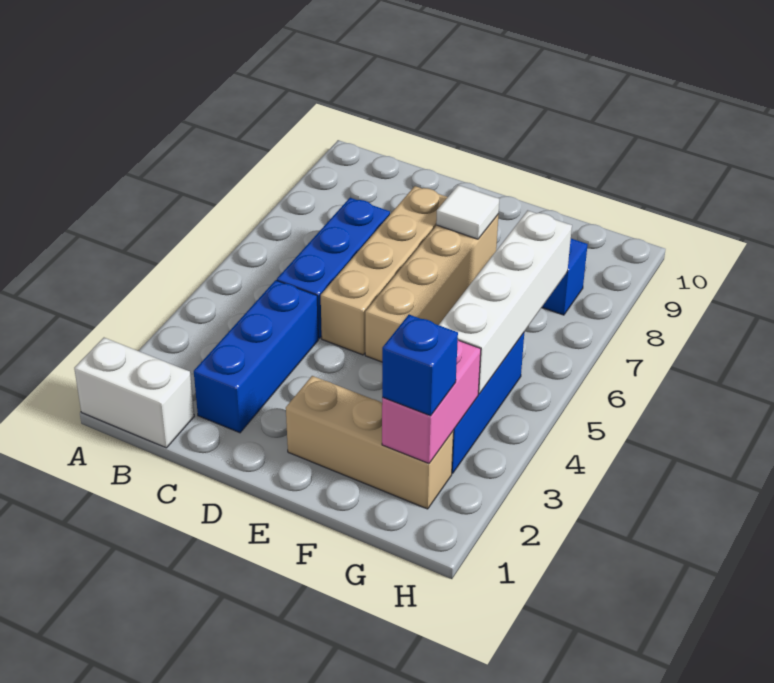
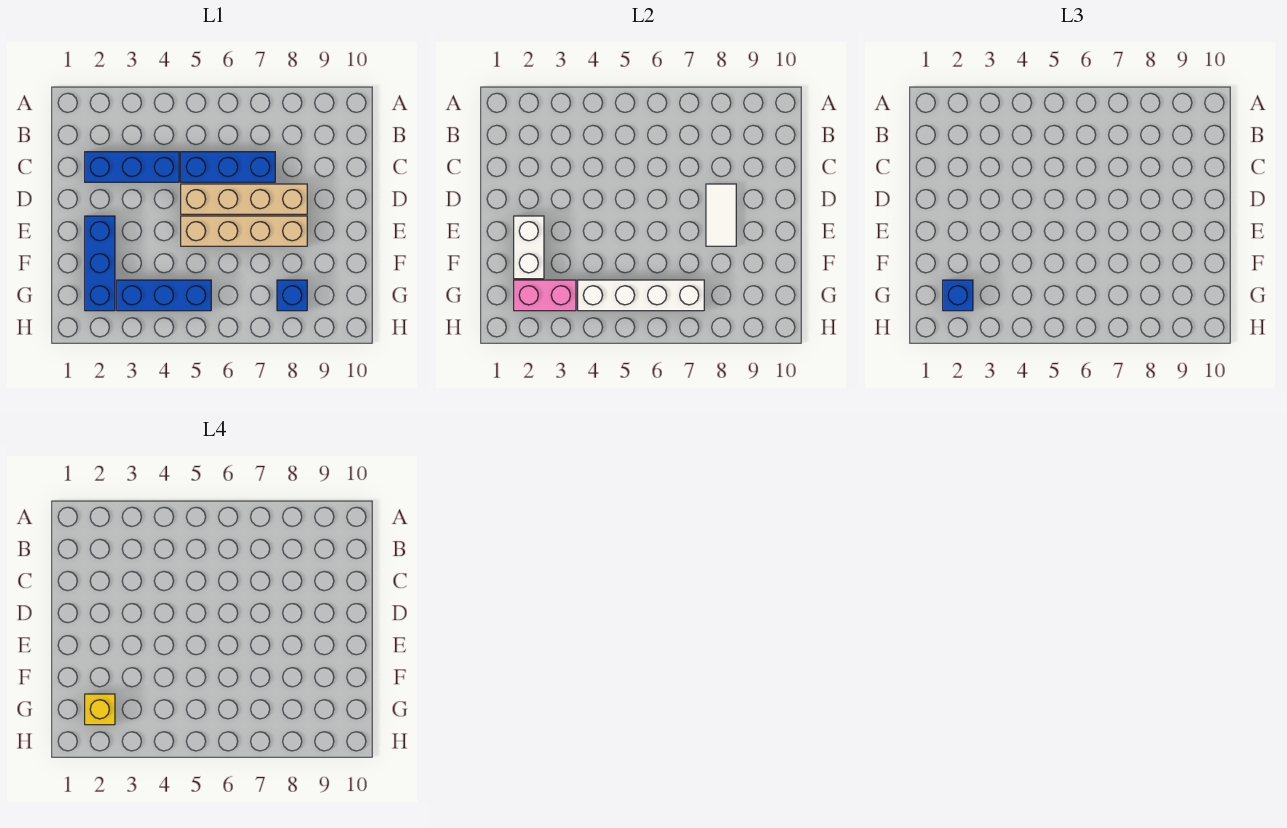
white 1x2 brick [74,338,194,448] -> white 1x2 brick moved to [514,216,544,279]
tan 1x3 brick [286,376,454,509] -> blue 1x3 brick [85,216,115,311]
white 1x1 tile [436,185,499,239] -> white 1x2 tile [706,184,736,246]
none -> yellow 1x1 brick [85,694,115,725]

